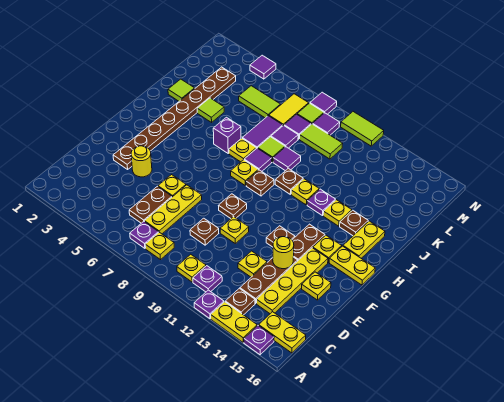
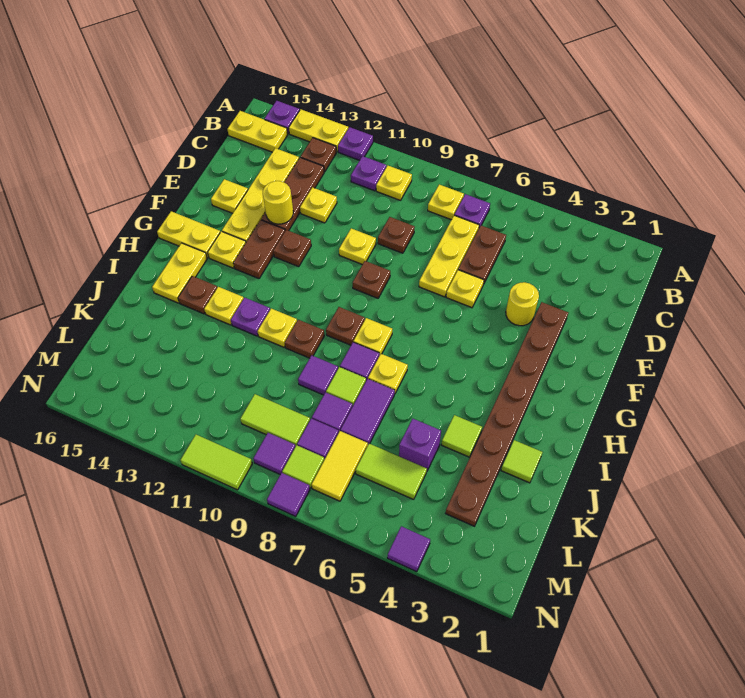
purple 1x1 brick [213,117,241,153] -> purple 1x1 brick moved to [399,419,441,471]

